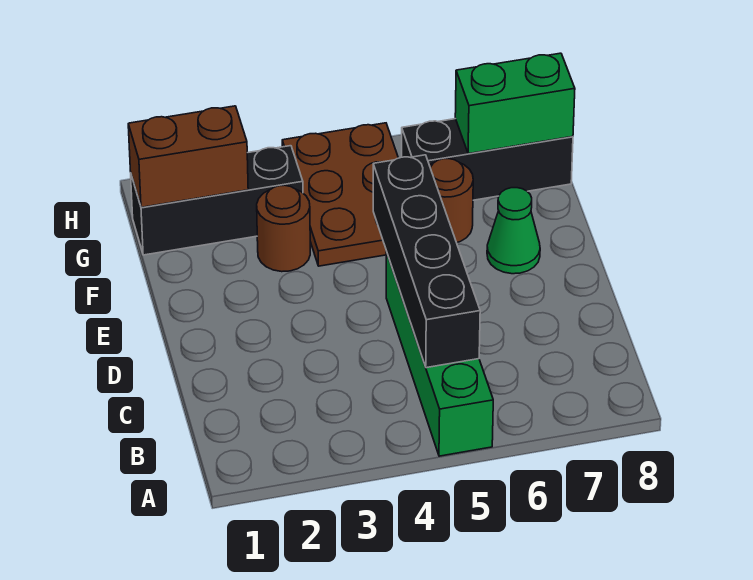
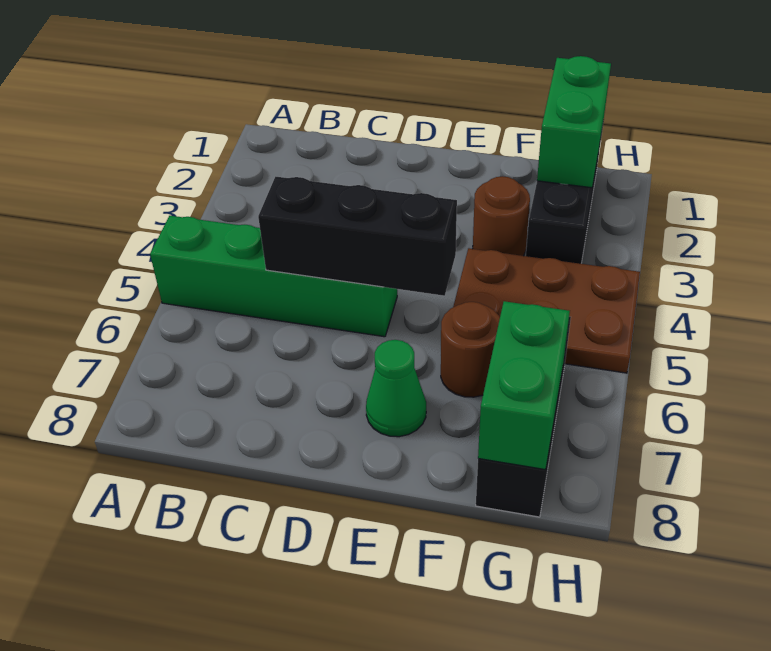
black 1x4 brick [373,155,480,368] -> black 1x3 brick [258,177,457,296]
brown 1x2 brick [128,106,248,207] -> green 1x2 brick [537,56,611,188]

